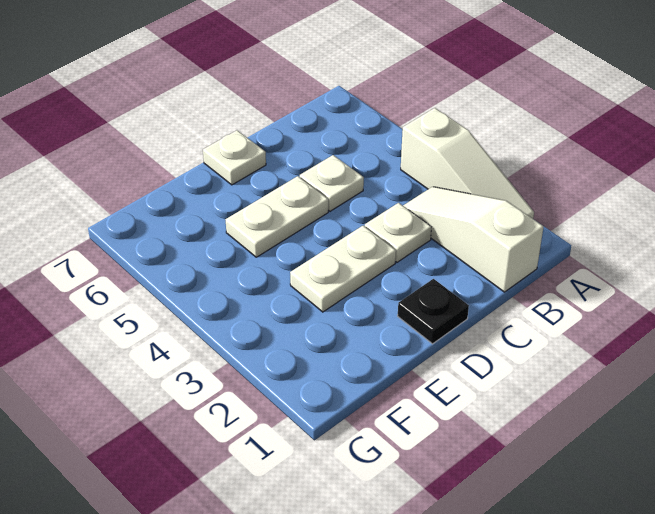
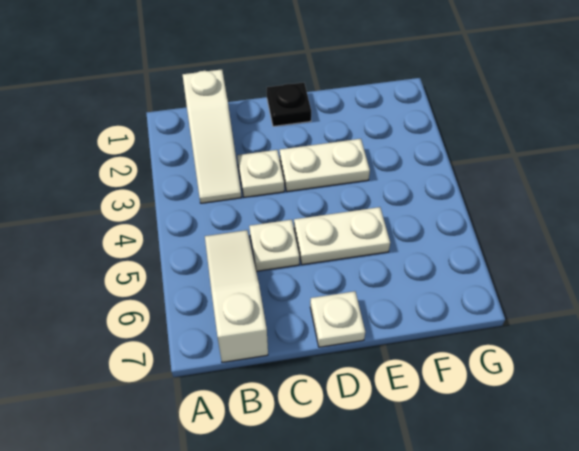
white 1x3 slope [401,108,534,219] -> white 1x3 slope moved to [205,230,268,362]

